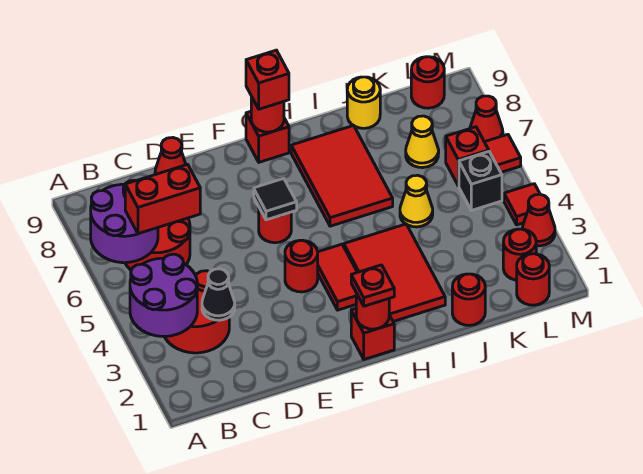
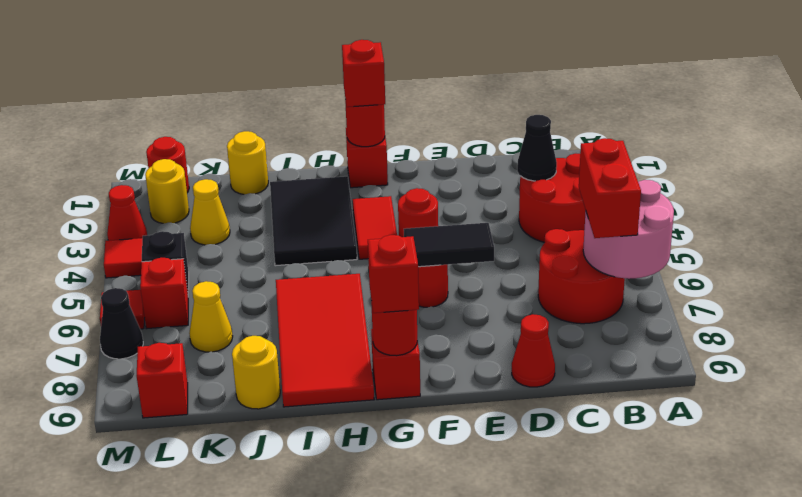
purple 2x2 round brick [130,254,197,336] -> none
purple 2x2 round brick [91,180,158,263] -> pink 2x2 round brick [583,180,674,279]
red 1x2 brick [125,165,200,234] -> red 1x2 brick turned to [579,138,641,238]
black 1x1 tile [254,178,297,220] -> black 1x2 tile [404,223,494,267]
red 1x1 plate [351,265,394,306] -> red 1x1 brick [342,40,385,107]
red 2x3 tile [344,224,445,322] -> black 2x3 tile [270,176,357,266]
red 2x3 tile [291,126,393,226] -> red 2x4 tile [276,274,374,407]
red 1x1 round brick [452,274,485,325] -> yellow 1x1 round brick [227,131,268,195]
yellow 1x1 cone [400,175,433,227] -> yellow 1x1 cone moved to [190,179,230,245]
red 1x1 round brick [503,229,536,280] -> yellow 1x1 round brick [145,159,189,224]
red 1x1 round brick [411,57,444,108] -> red 1x1 brick [136,343,188,418]
red 1x1 cone [470,96,503,142] -> black 1x1 cone [100,288,143,359]

